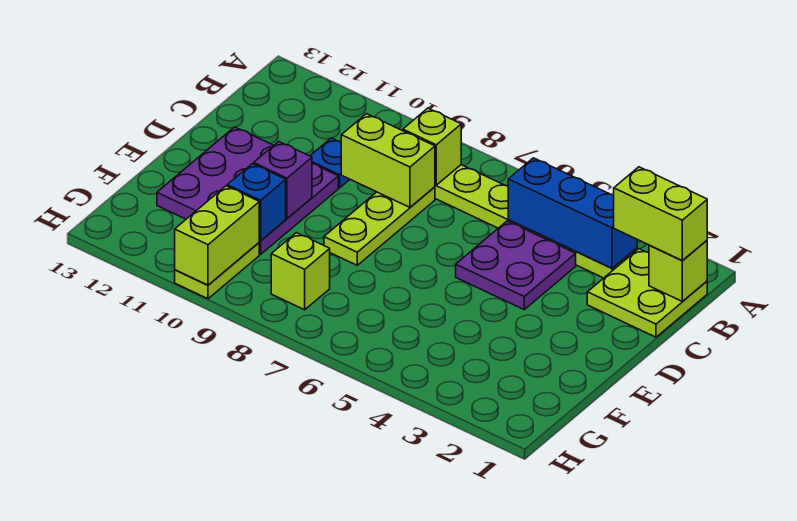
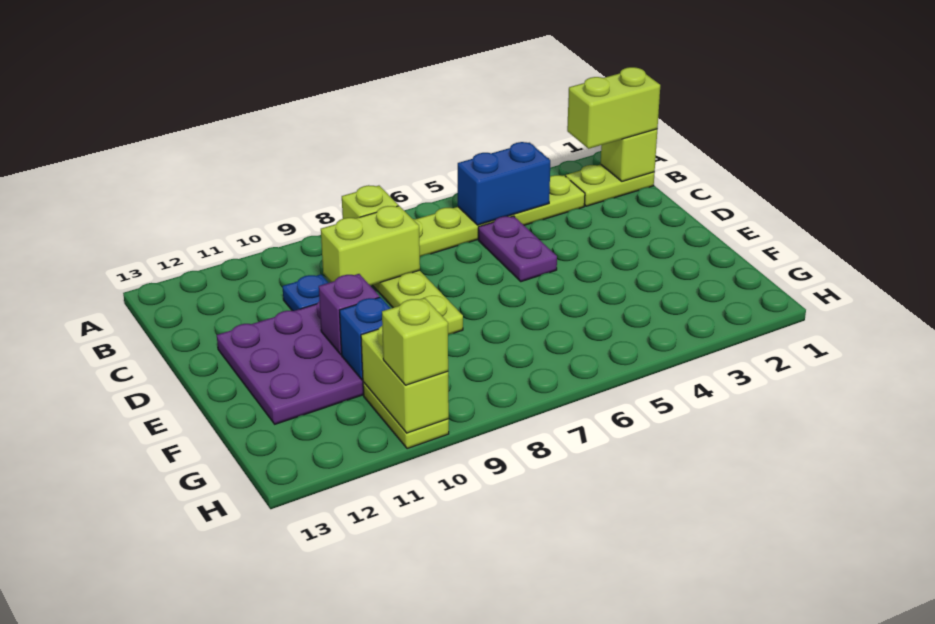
lime 2x2 plate [587,249,707,337] -> lime 1x2 plate [566,164,655,206]
blue 1x3 brick [508,158,637,268] -> blue 1x2 brick [458,142,550,225]
purple 2x2 plate [456,221,576,309] -> purple 1x2 plate [478,216,557,282]
lime 1x1 brick [271,233,330,310] -> lime 1x1 brick moved to [382,298,448,385]

